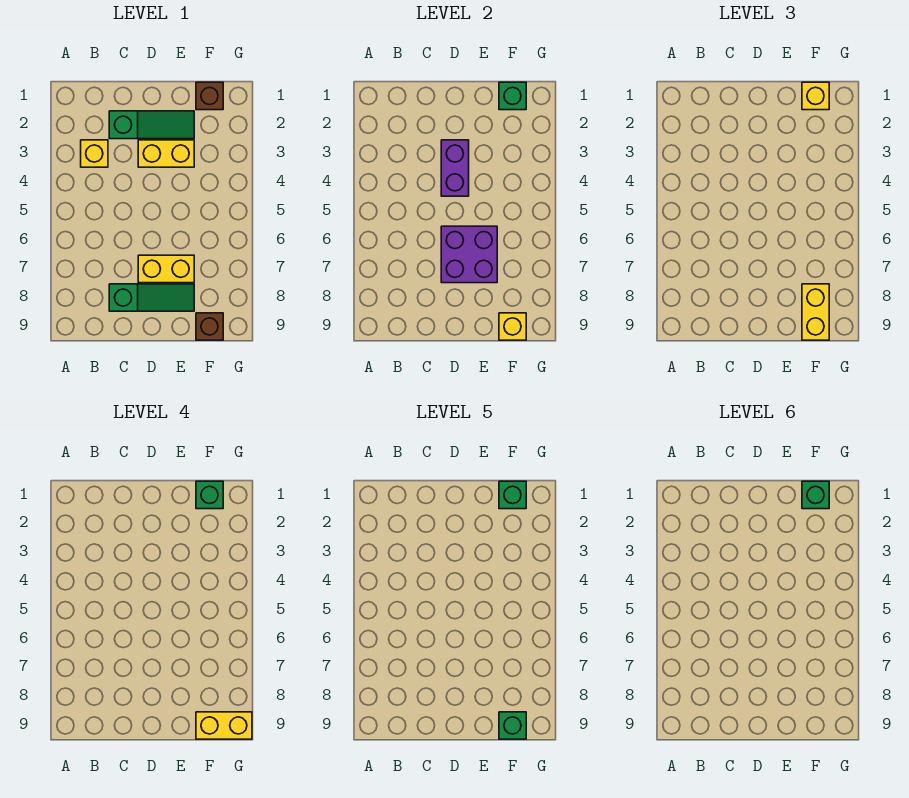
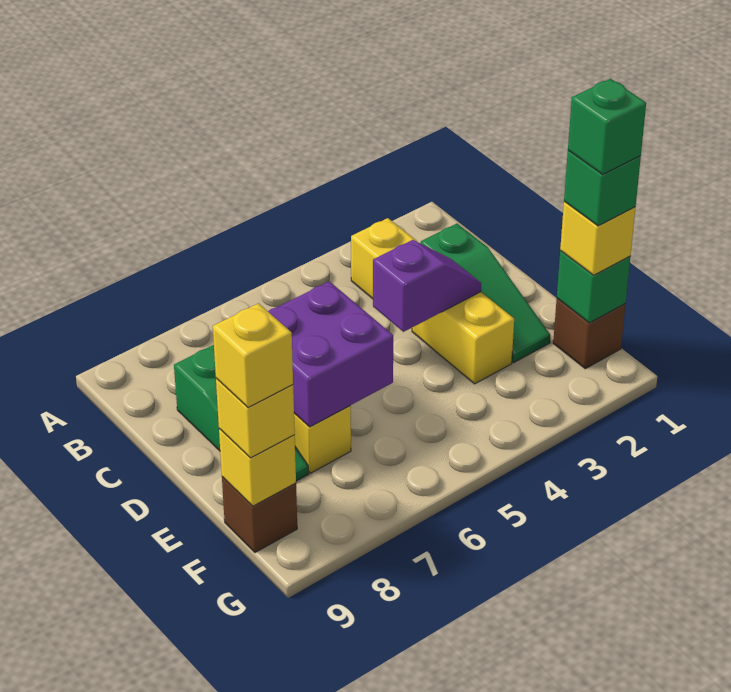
purple 1x2 brick [441,140,469,196] -> purple 1x2 slope [373,240,481,332]
green 1x1 brick [802,481,829,509] -> none
yellow 1x2 brick [802,284,829,340] -> yellow 1x1 brick [216,378,295,458]
yellow 1x2 brick [196,712,252,739] -> yellow 1x1 brick [213,303,293,408]
green 1x1 brick [499,712,526,739] -> none

